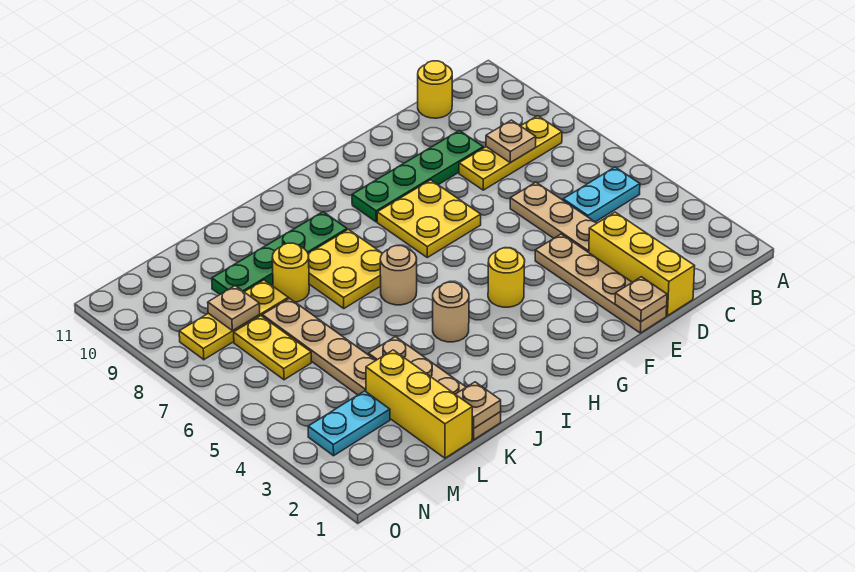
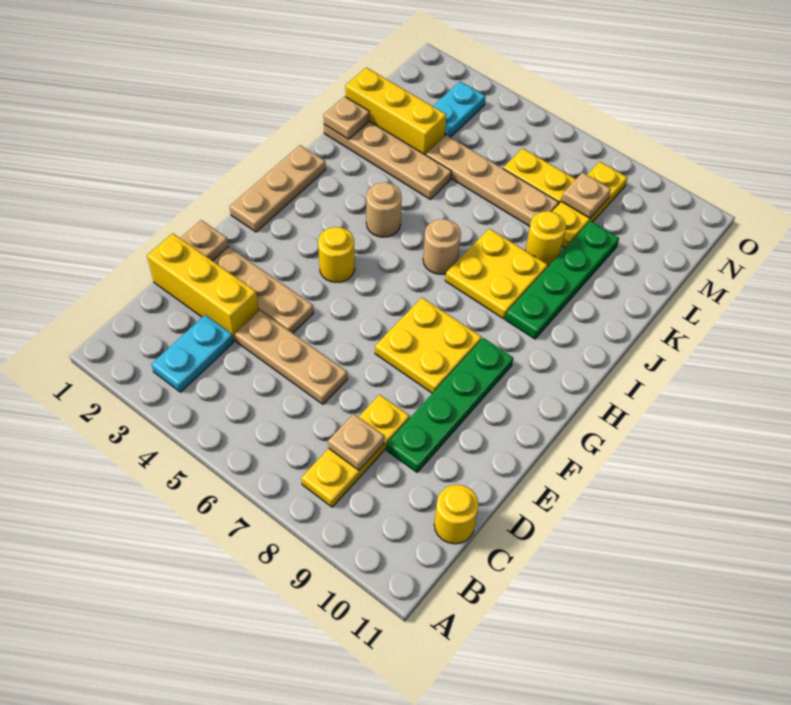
cyan 1x2 plate [563,167,640,222] -> cyan 1x2 plate moved to [151,315,234,392]
none -> tan 1x3 plate [230,145,326,232]

